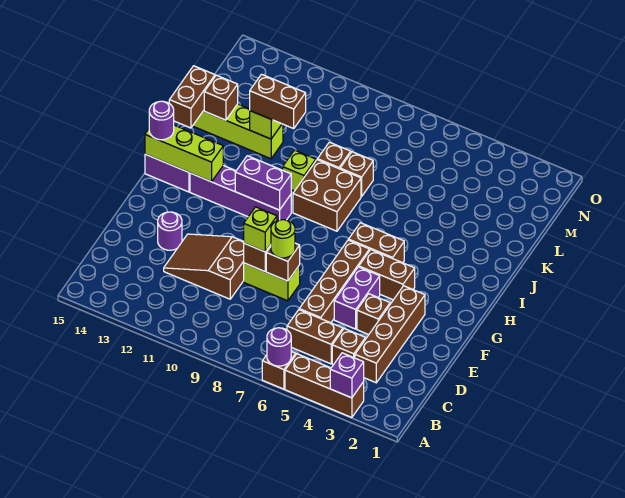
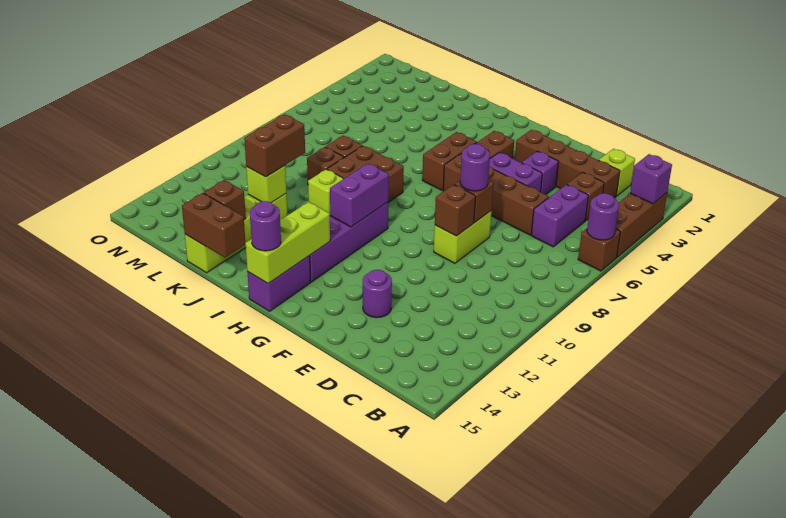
brown 1x2 brick [287,310,343,364] -> purple 1x2 brick [531,184,588,247]
brown 2x3 slope [164,234,244,299] -> none
brown 1x1 brick [357,294,390,335] -> purple 1x1 brick [522,151,559,195]
lime 1x1 round brick [271,220,295,258] -> purple 1x1 round brick [460,144,490,191]
lime 1x1 brick [244,207,277,252] -> lime 1x1 brick moved to [599,149,635,196]

